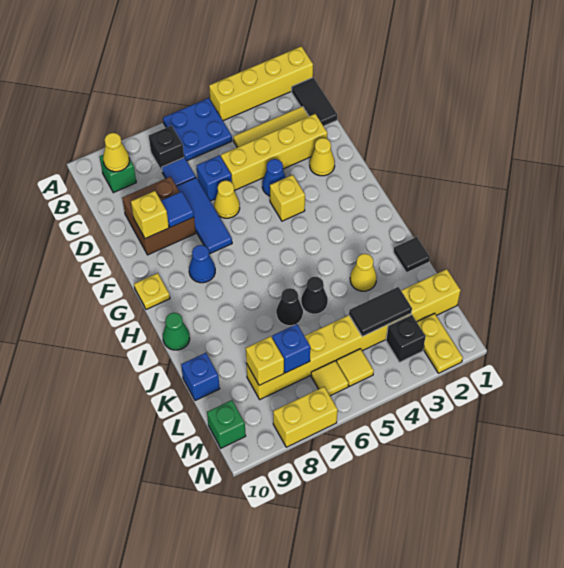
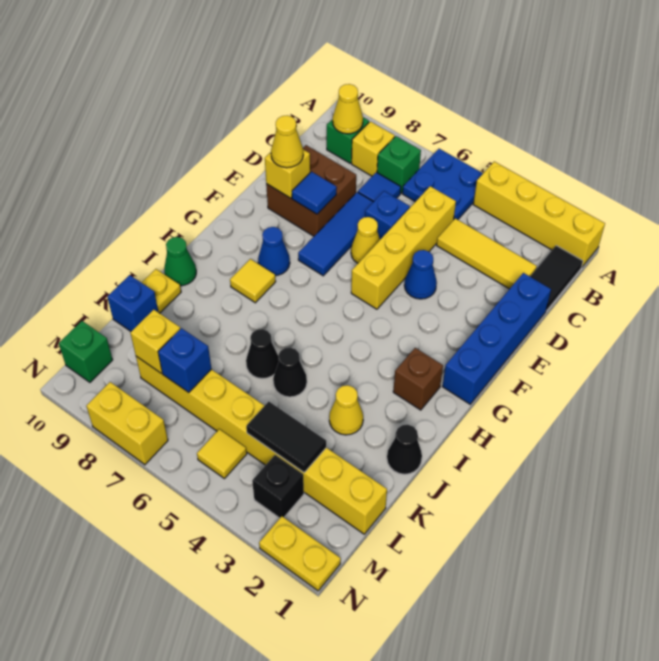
black 1x1 brick [149,126,184,171] -> green 1x1 brick [377,136,421,193]
none -> blue 1x4 brick [443,273,551,404]
yellow 1x4 brick [221,114,327,191] -> yellow 1x4 brick turned to [351,186,456,309]
yellow 1x1 cone [310,138,335,176] -> yellow 1x1 cone moved to [271,115,303,168]
yellow 1x1 brick [270,175,305,221] -> yellow 1x1 brick moved to [352,121,395,176]
yellow 1x1 plate [134,273,170,309] -> yellow 1x1 plate moved to [142,269,181,313]
none -> brown 1x1 brick [393,348,443,410]
black 1x1 tile [393,237,430,272] -> black 1x1 cone [387,425,422,474]
yellow 1x2 plate [417,313,463,373] -> yellow 1x2 plate turned to [259,516,341,591]
yellow 1x1 tile [311,361,348,396] -> yellow 1x1 tile moved to [230,259,276,303]

